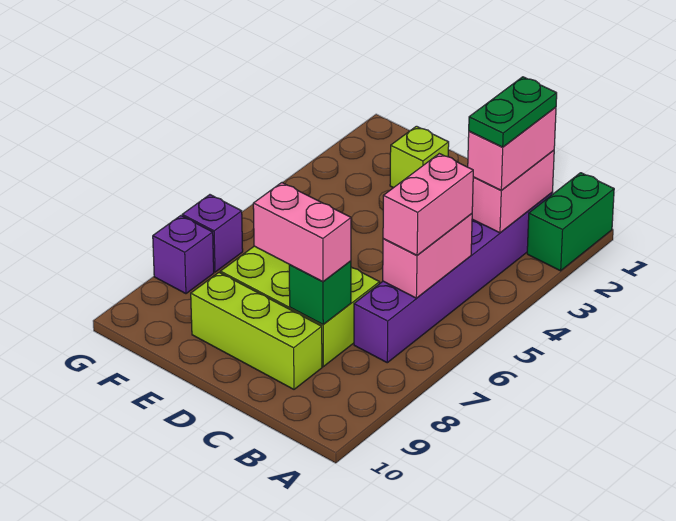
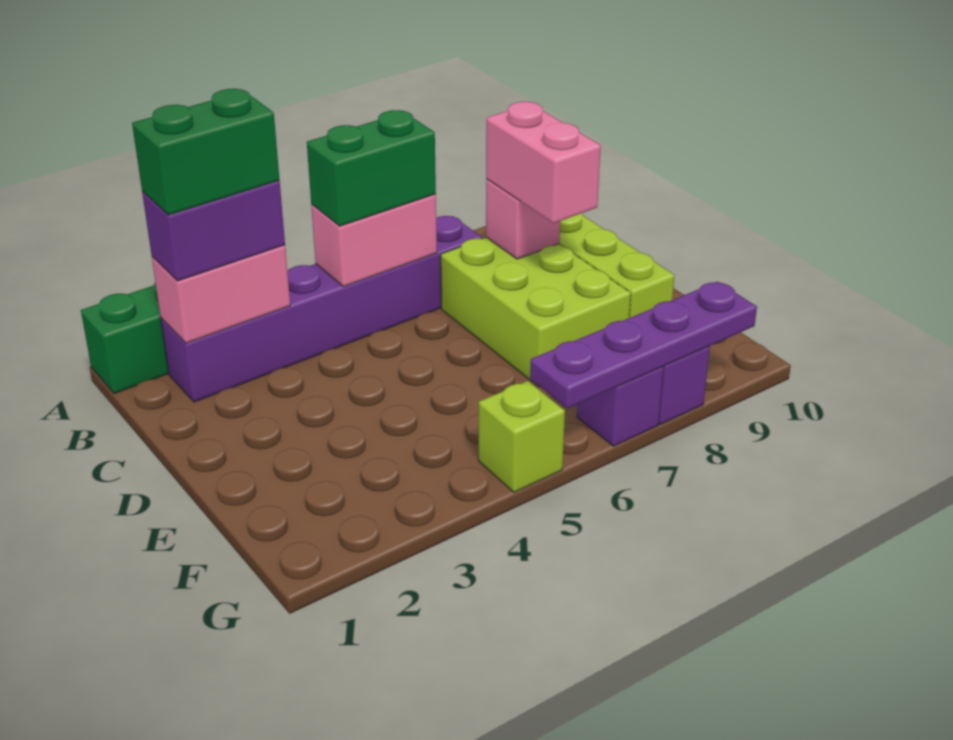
pink 1x2 brick [468,107,556,190] -> purple 1x2 brick [142,181,285,281]
green 1x2 plate [469,77,557,147] -> green 1x2 brick [132,89,280,215]
pink 1x2 brick [383,154,473,255] -> green 1x2 brick [307,110,436,226]
green 1x1 brick [289,261,351,325] -> pink 1x1 brick [486,179,560,259]
lime 1x1 brick [390,126,449,188] -> lime 1x1 brick moved to [479,381,565,492]
none -> purple 1x4 plate [530,282,757,408]

